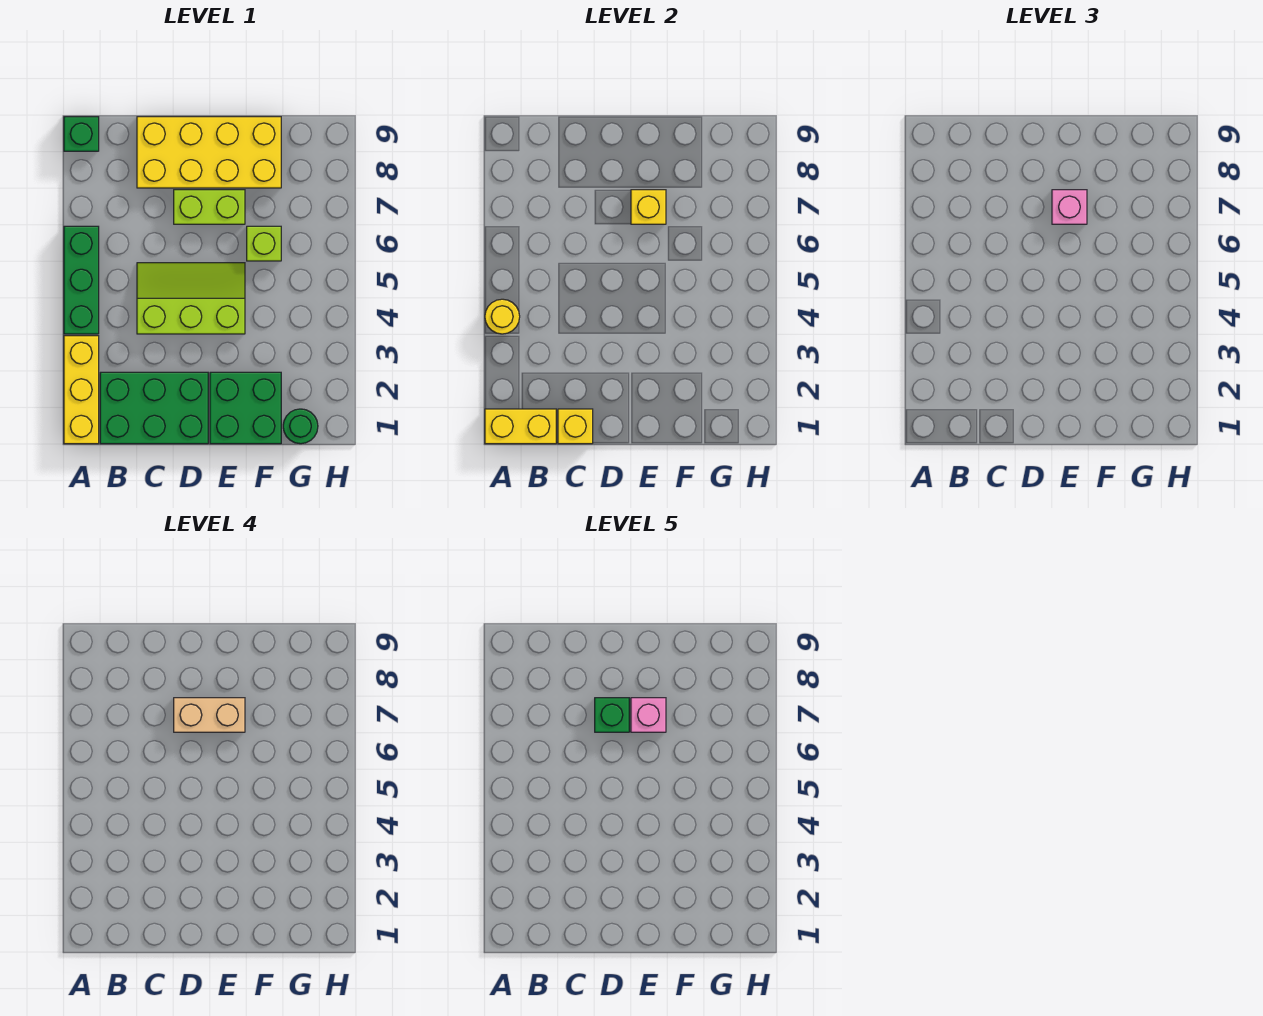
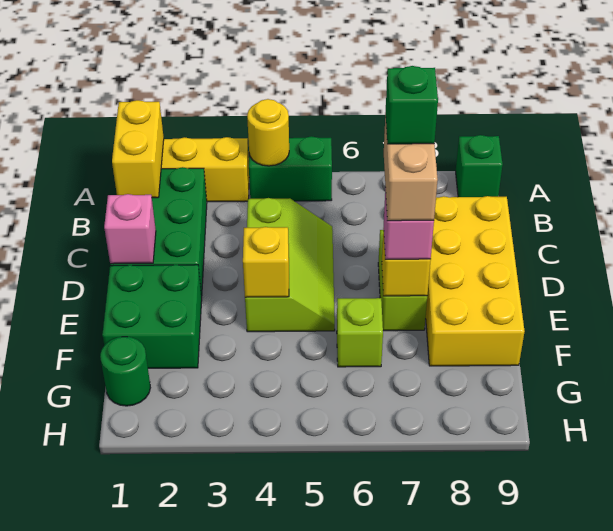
green 1x3 brick [64,226,99,334] -> green 1x2 brick [249,136,332,201]
yellow 1x1 brick [558,409,593,444] -> yellow 1x1 brick moved to [243,227,289,297]
pink 1x1 brick [631,698,666,732] -> pink 1x1 brick moved to [104,194,156,264]

